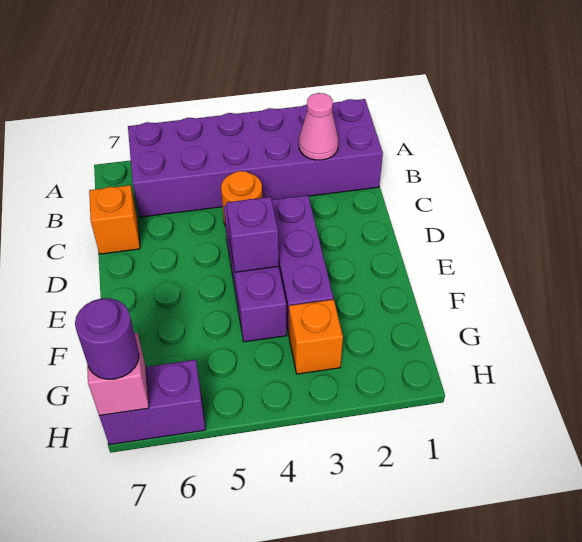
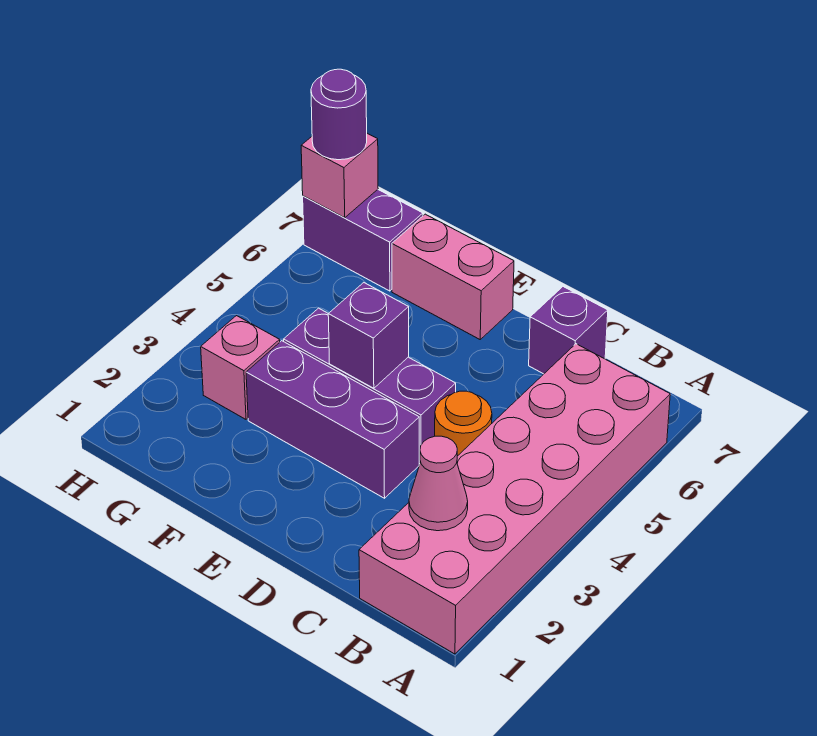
purple 2x6 brick [128,99,383,217] -> pink 2x6 brick [359,344,670,654]
orange 1x1 brick [89,185,140,254] -> purple 1x1 brick [529,287,608,374]
none -> pink 1x2 brick [392,214,514,339]
orange 1x1 brick [289,299,343,374] -> pink 1x1 brick [201,316,280,419]
purple 1x2 brick [99,360,206,445] -> purple 1x2 brick turned to [303,190,423,291]

